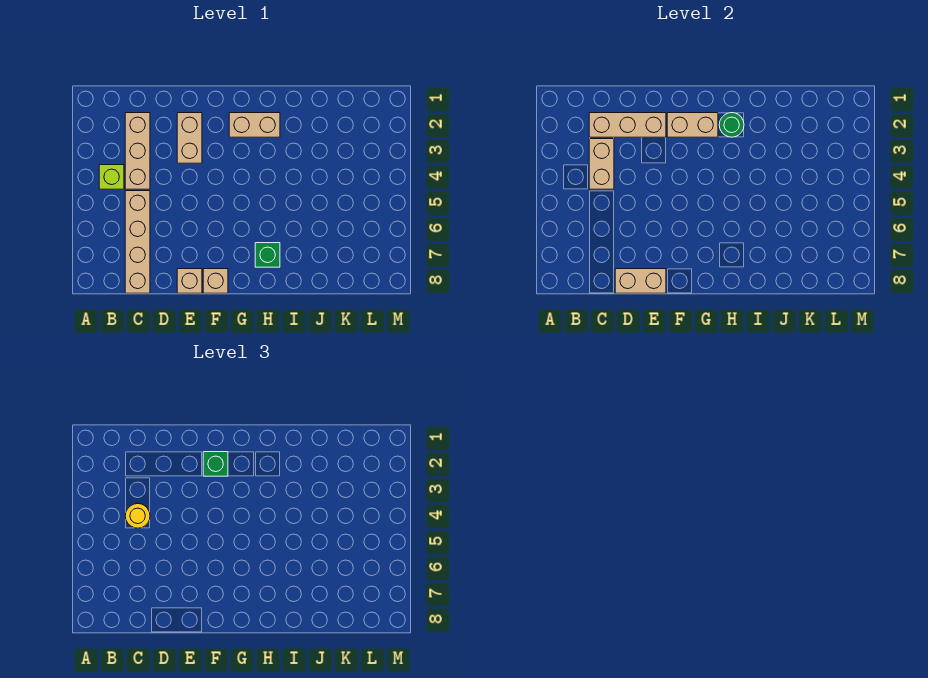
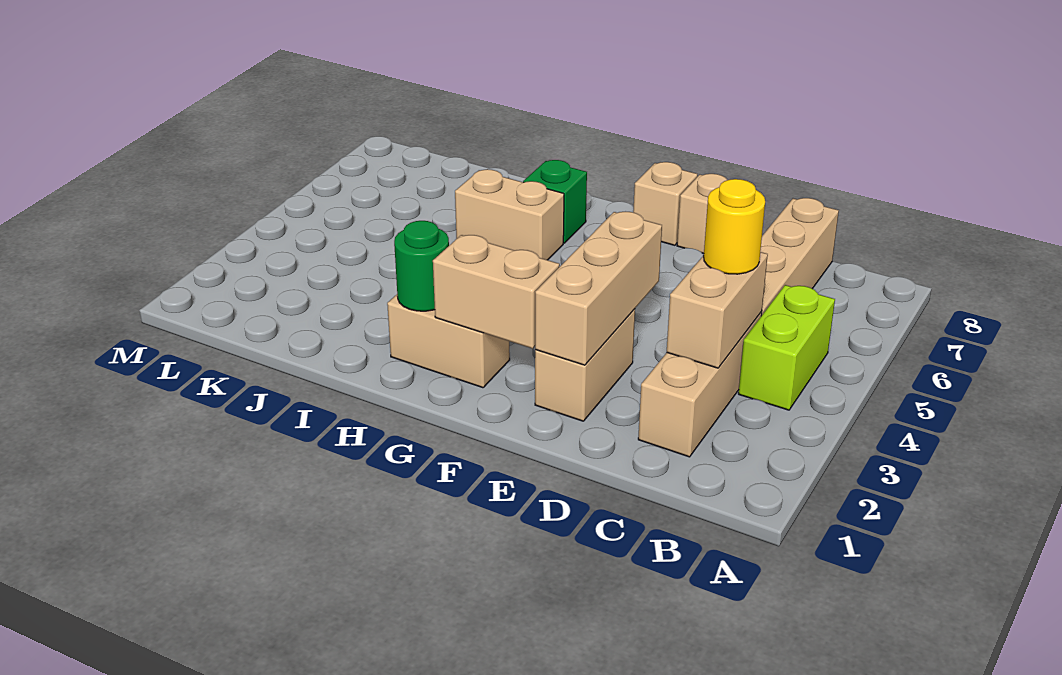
lime 1x1 brick [99,165,124,189] -> lime 1x2 brick [739,285,835,410]
tan 1x3 brick [589,113,666,137] -> tan 1x3 brick turned to [535,212,662,365]
tan 1x2 brick [615,269,666,293] -> tan 1x2 brick moved to [455,169,564,260]
green 1x1 brick [203,452,228,476] -> none

